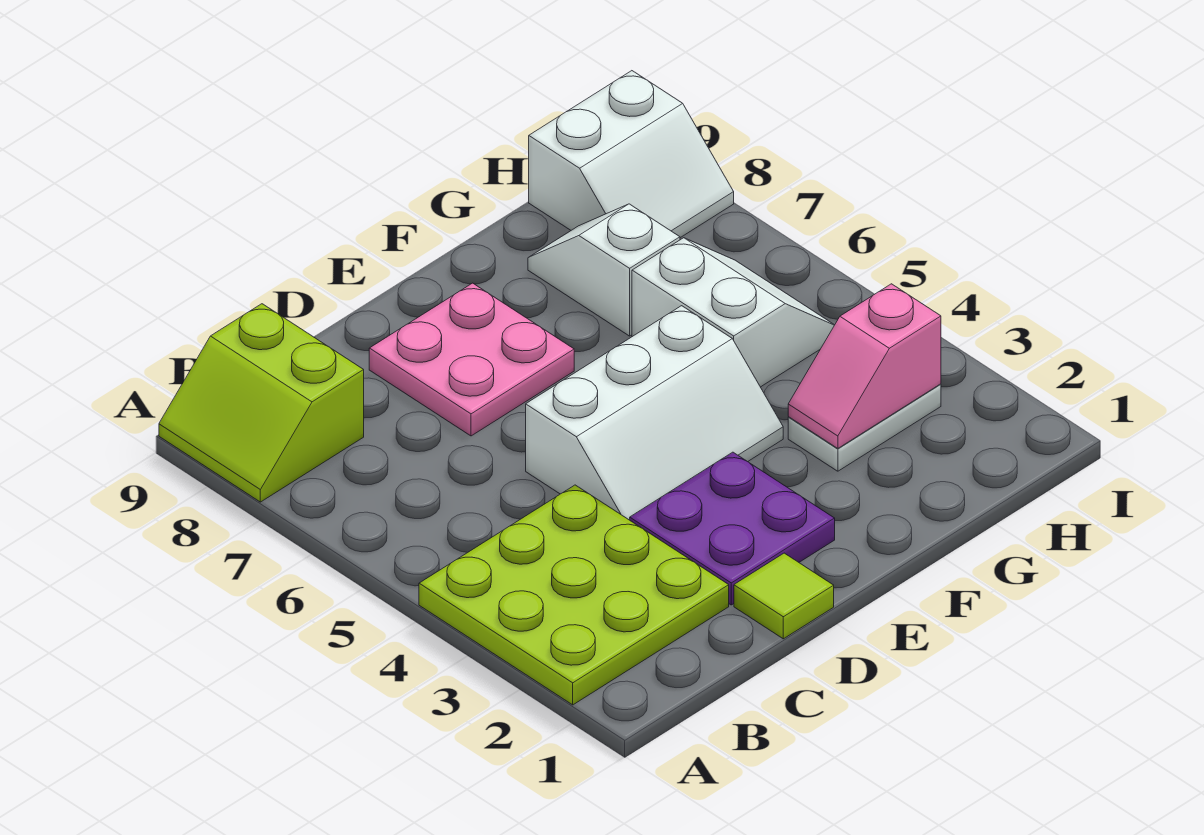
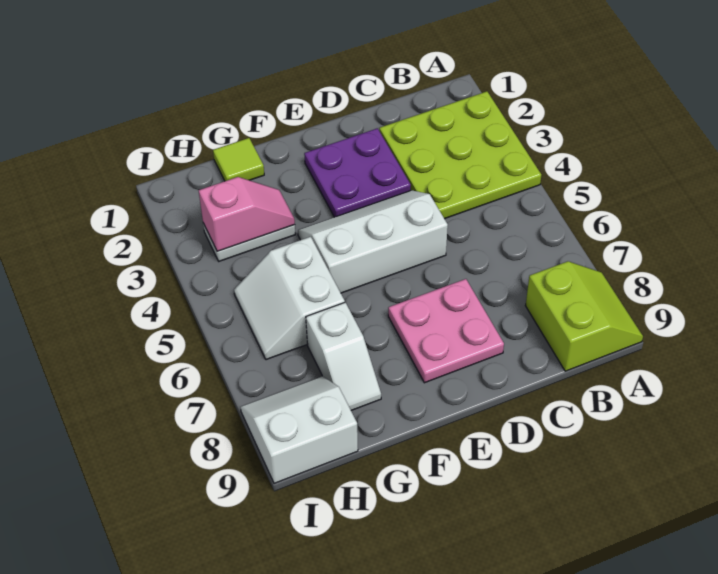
lime 1x1 tile [734,553,834,639] -> lime 1x1 tile moved to [213,138,264,181]

